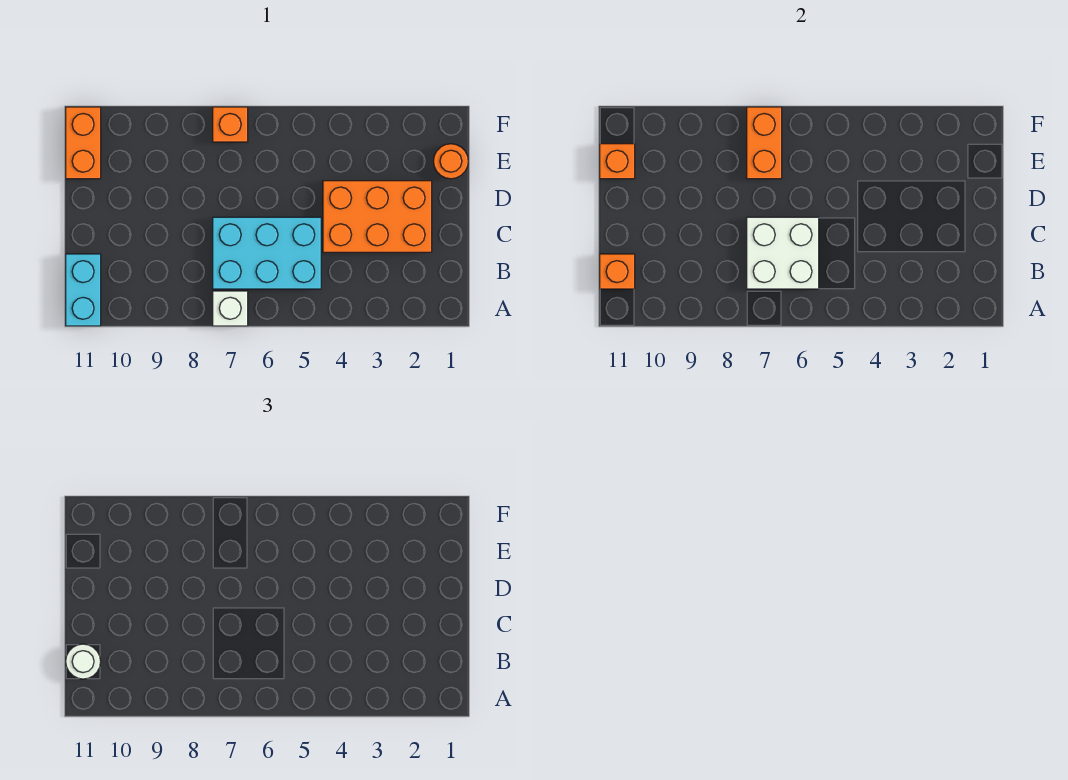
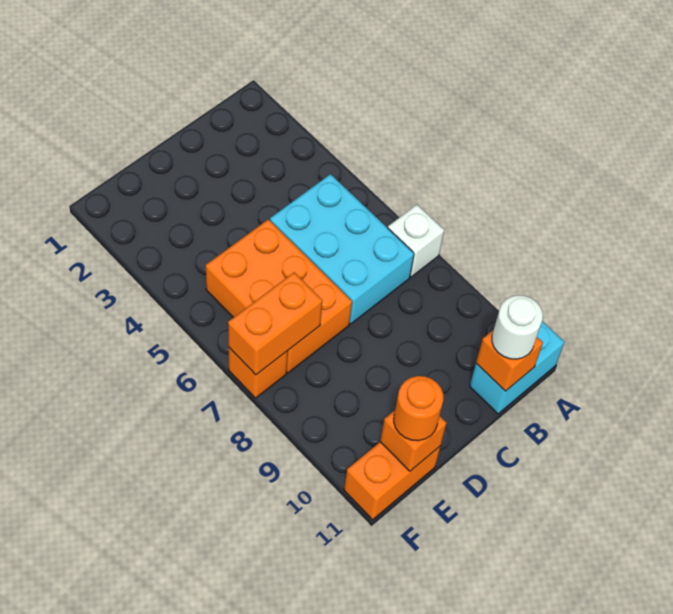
white 2x2 brick [747,217,819,289] -> none
orange 2x3 brick [323,181,432,252] -> orange 2x3 brick moved to [206,219,352,373]
orange 1x1 round brick [433,144,468,179] -> orange 1x1 round brick moved to [394,376,443,441]

